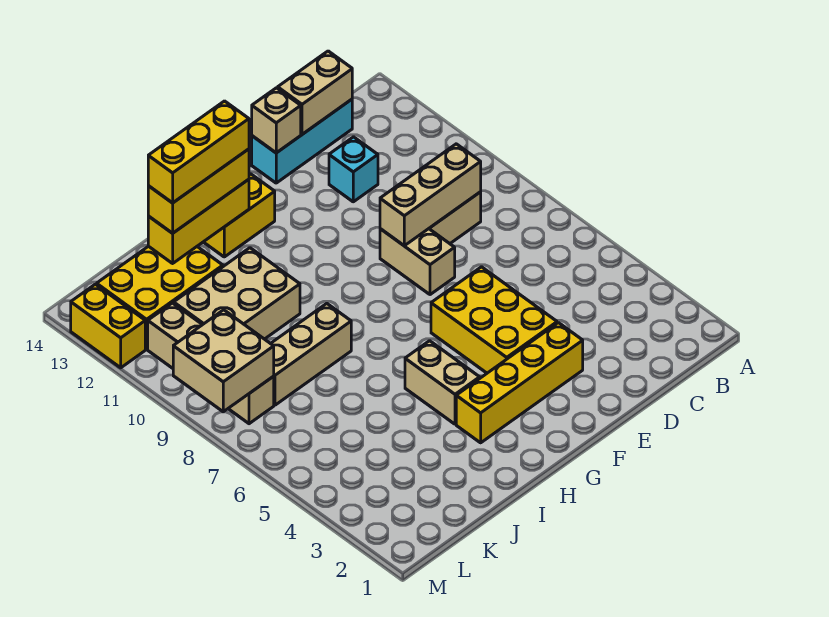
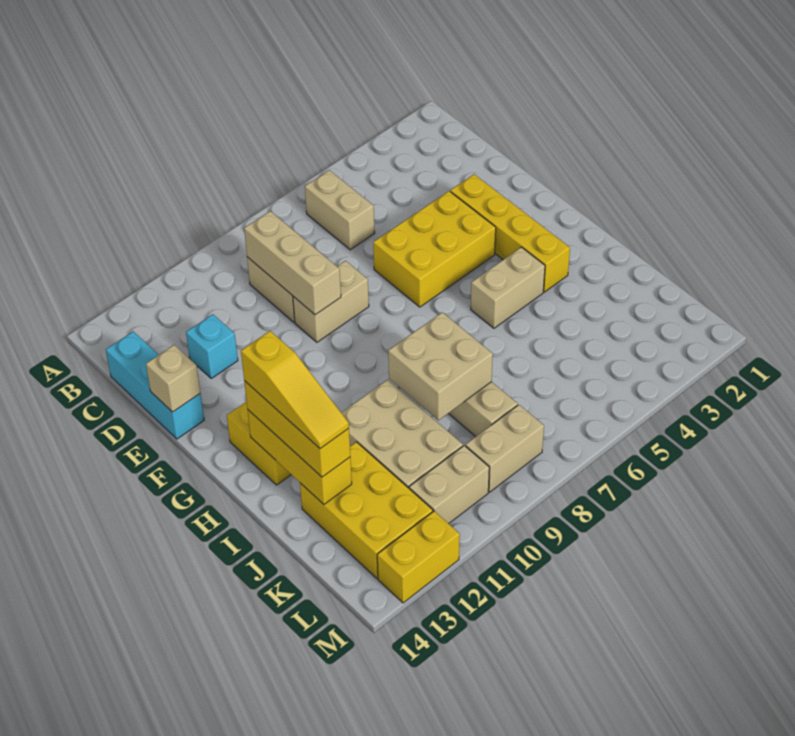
tan 1x2 brick [278,51,352,134] -> tan 1x2 brick moved to [305,170,375,250]
yellow 1x3 brick [148,101,249,203] -> yellow 1x3 slope [241,331,349,449]
tan 2x2 brick [173,310,274,412] -> tan 2x2 brick moved to [388,312,493,420]

